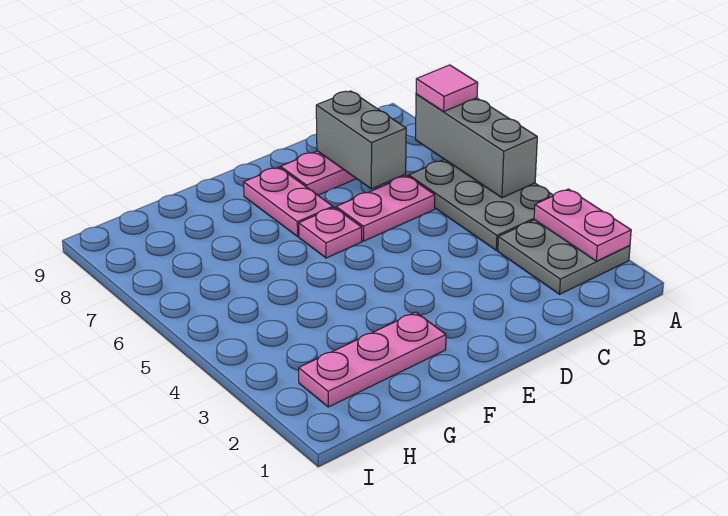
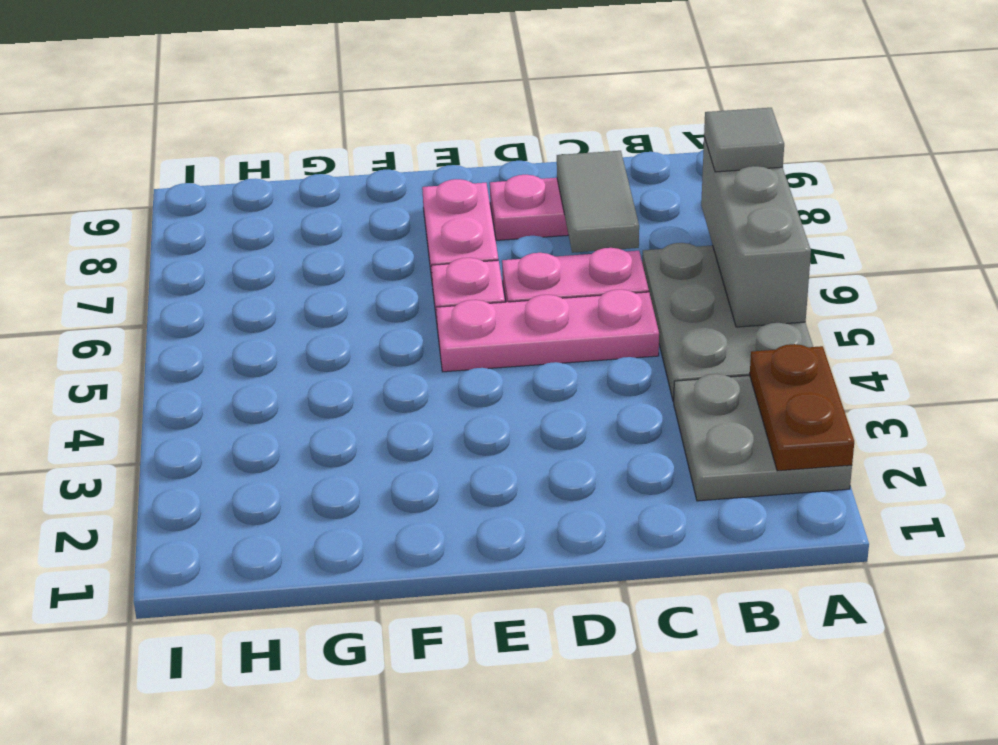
pink 1x2 plate [534,189,631,261] -> brown 1x2 plate [750,344,854,471]
pink 1x1 tile [416,65,478,111] -> grey 1x1 tile [704,108,784,172]
grey 1x2 brick [316,91,406,189] -> grey 1x2 tile [557,151,639,253]
pink 1x3 plate [299,312,446,407] -> pink 1x3 plate moved to [436,289,659,372]

